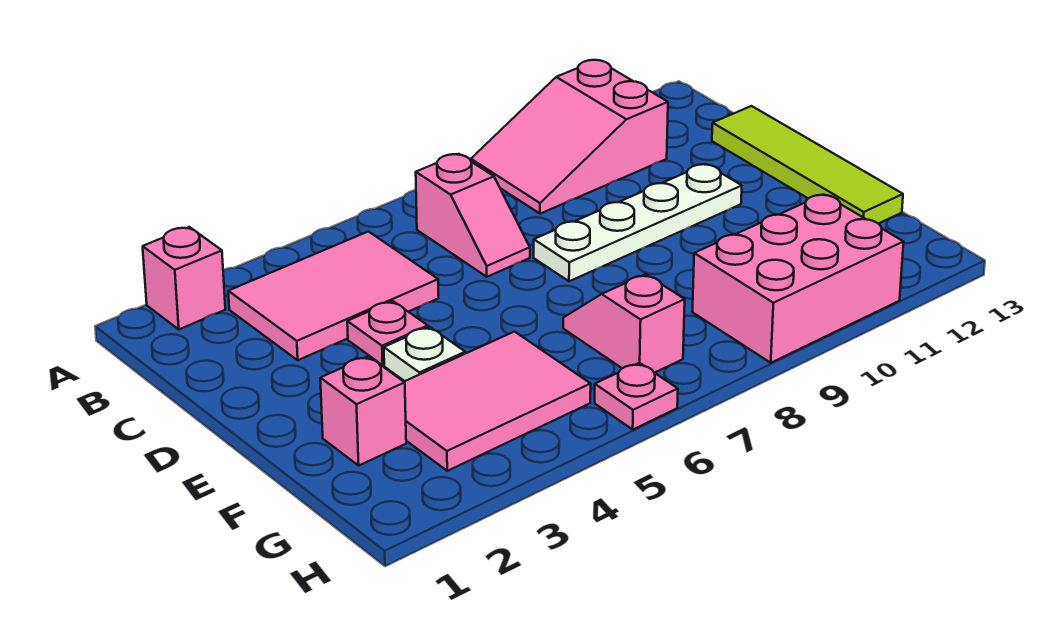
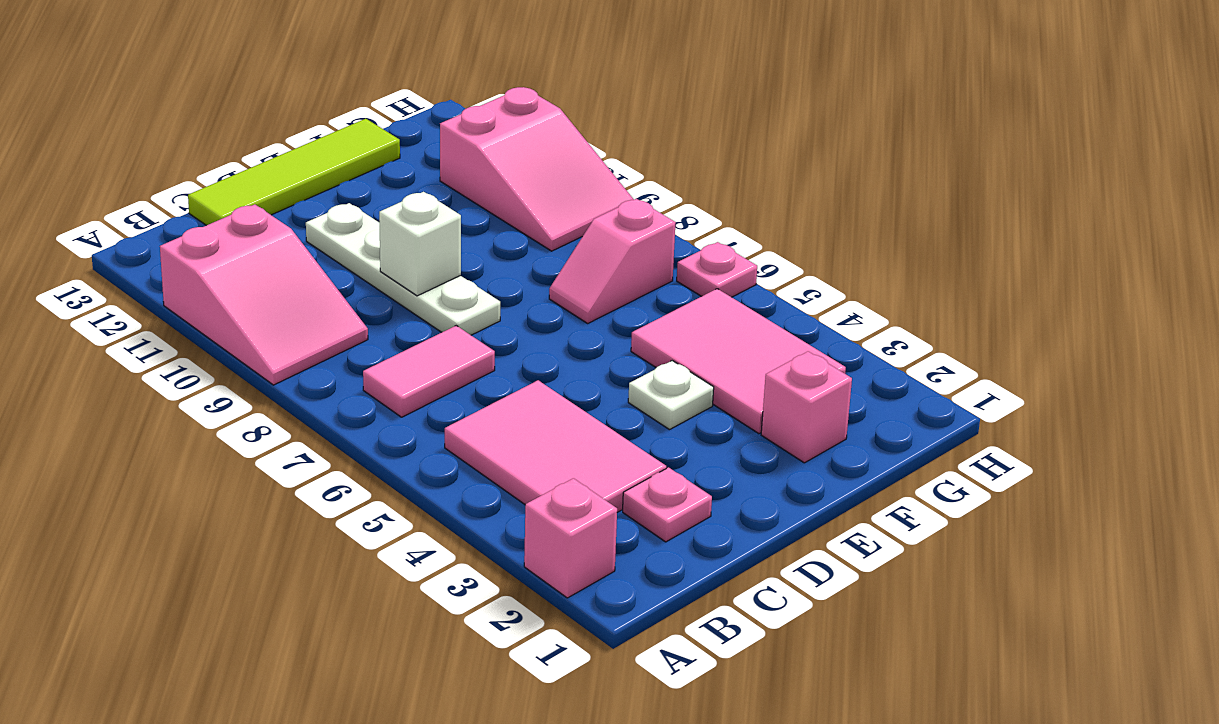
pink 1x2 slope [416,154,530,277] -> pink 1x2 tile [363,325,495,417]
pink 1x1 plate [347,301,428,365] -> pink 1x1 plate moved to [623,467,712,542]
none -> white 1x1 brick [379,192,461,296]
pink 2x3 brick [692,194,904,363] -> pink 2x3 slope [440,87,634,251]

